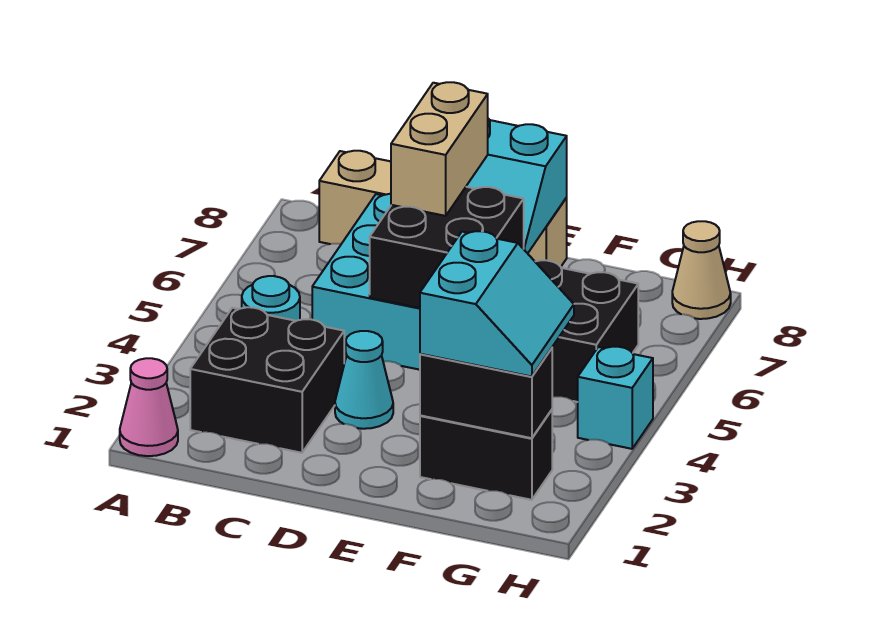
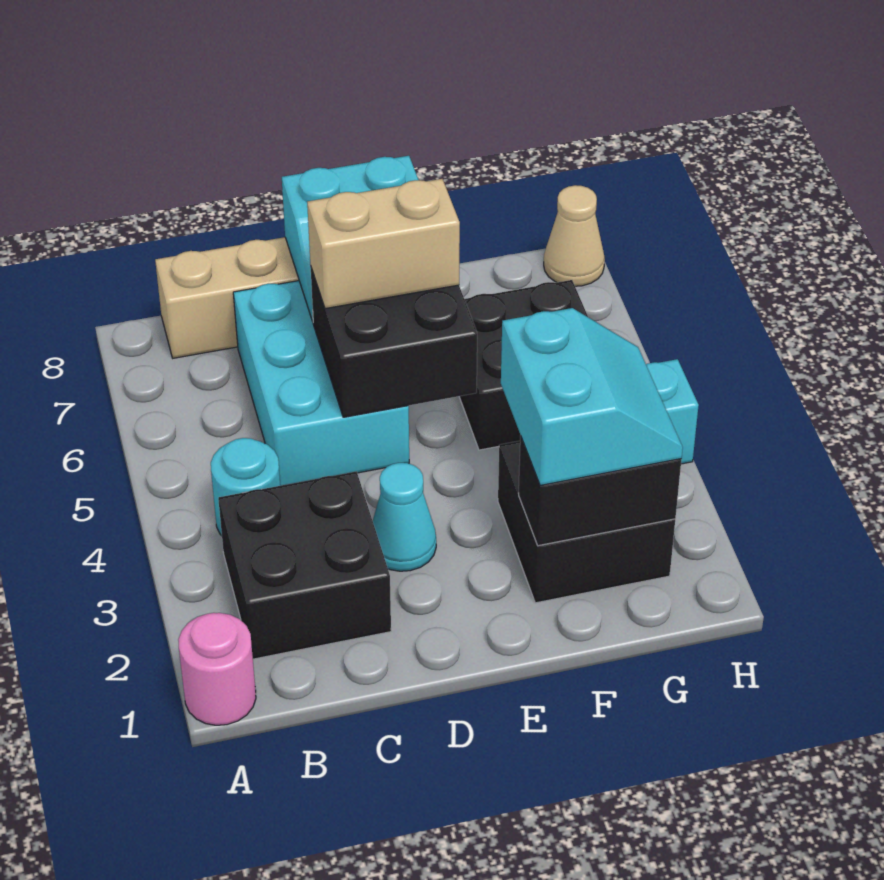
pink 1x1 cone [120,358,178,456] -> pink 1x1 round brick [178,613,256,725]
tan 1x2 brick [391,82,488,216] -> tan 1x2 brick turned to [307,179,460,309]
black 1x2 brick [420,410,552,500] -> black 2x2 brick [498,441,675,603]

